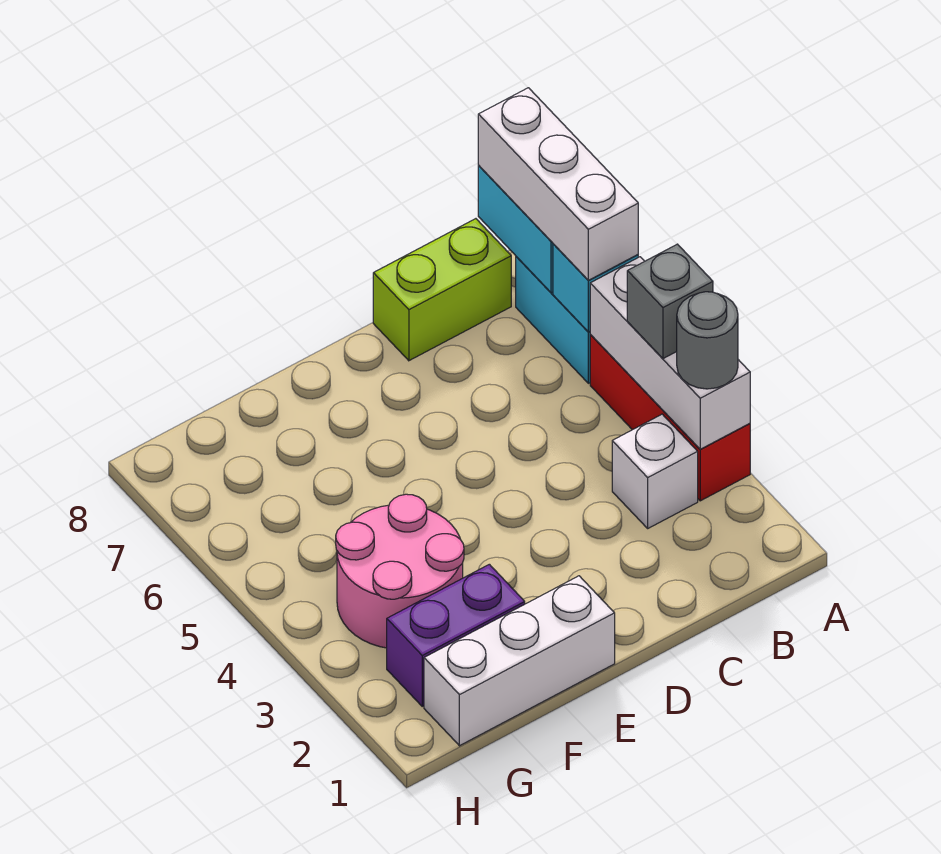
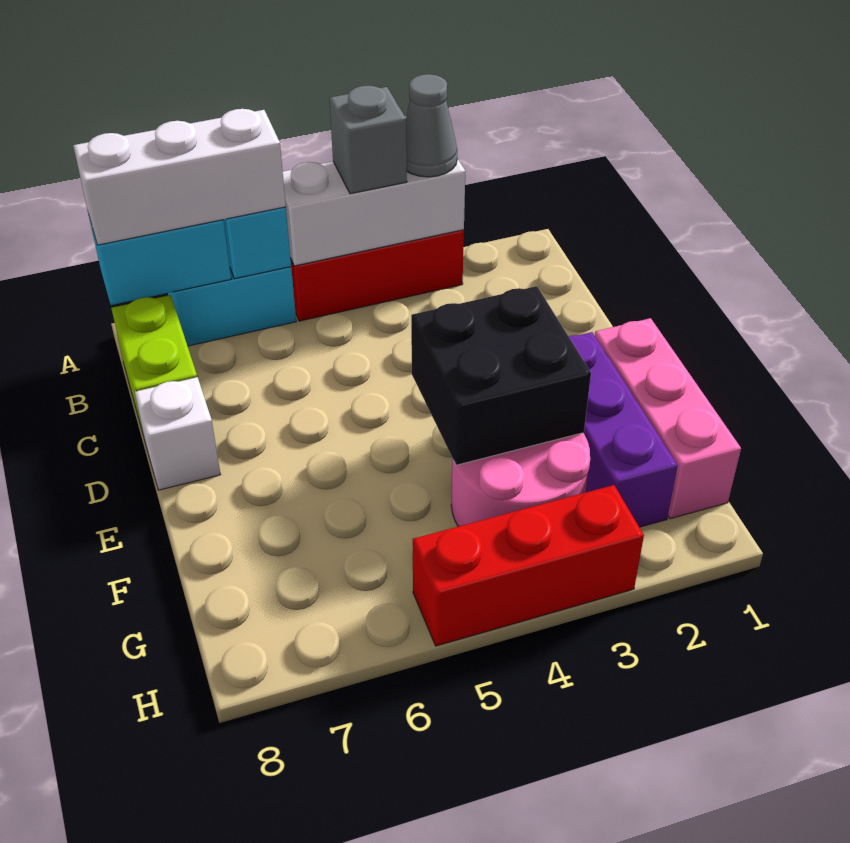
grey 1x1 round brick [677,292,738,389] -> grey 1x1 cone [406,74,457,177]
white 1x1 brick [612,414,698,528] -> white 1x1 brick moved to [135,377,221,490]
white 1x3 brick [424,576,615,746] -> pink 1x3 brick [595,318,741,519]
none -> black 2x2 brick [411,286,591,465]
purple 1x2 brick [387,564,525,706] -> purple 1x3 brick [569,332,678,527]
none -> red 1x3 brick [413,485,644,646]

